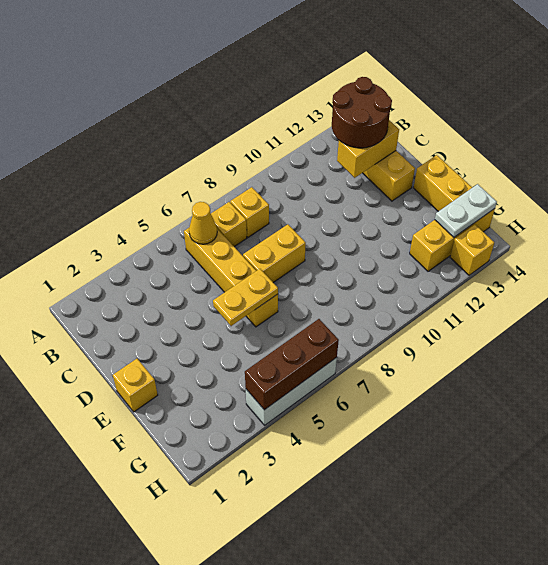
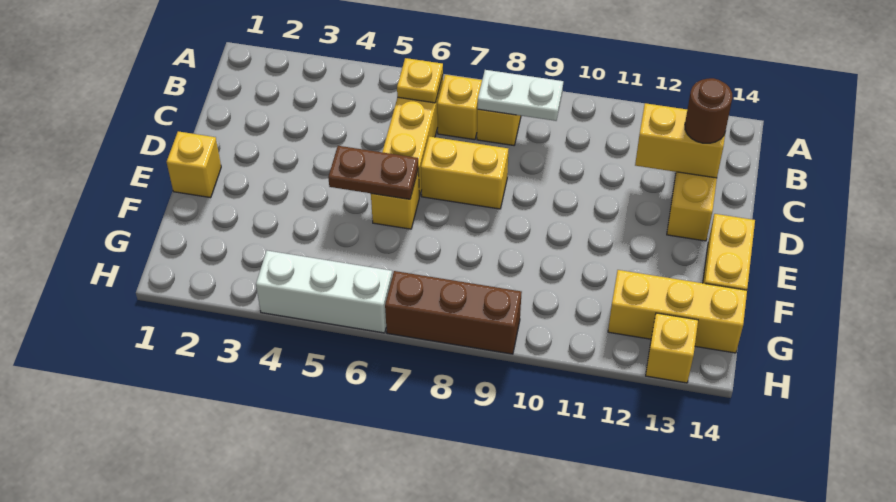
yellow 1x1 cone [189,202,217,244] -> yellow 1x1 plate [397,58,443,103]
brown 2x2 round brick [332,77,392,148] -> brown 1x1 round brick [685,78,733,143]
yellow 1x2 plate [213,269,278,326] -> brown 1x2 plate [328,146,418,199]
white 1x2 plate [435,184,497,237] -> white 1x2 plate moved to [478,70,563,121]
brown 1x3 brick [245,319,339,410] -> brown 1x3 brick moved to [385,271,522,354]

